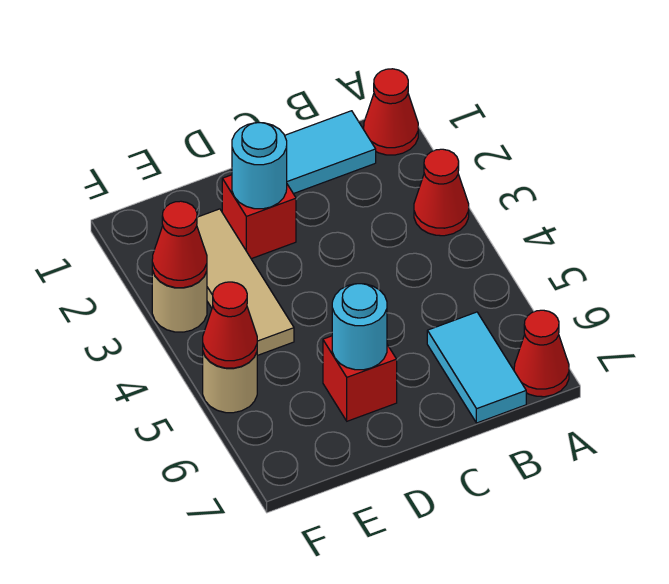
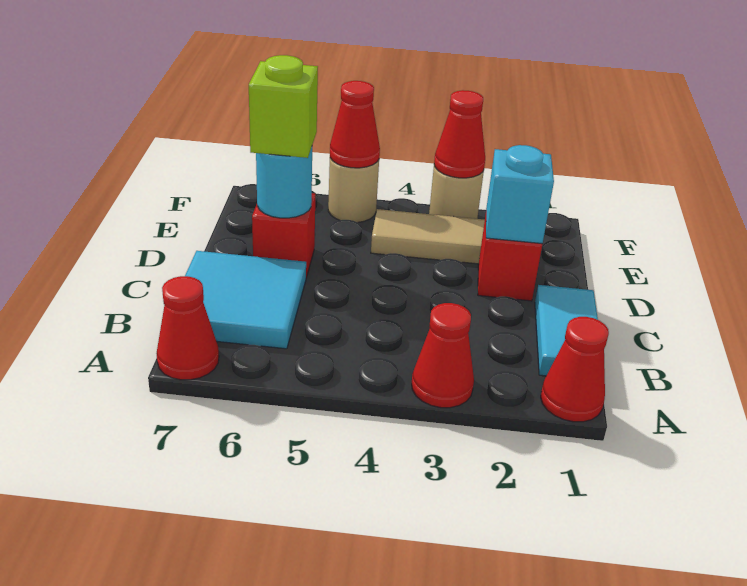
cyan 1x2 tile [427,312,526,423] -> cyan 2x2 tile [185,251,306,349]
cyan 1x1 round brick [232,123,287,209] -> cyan 1x1 brick [486,145,554,244]
none -> lime 1x1 brick [249,55,318,158]

